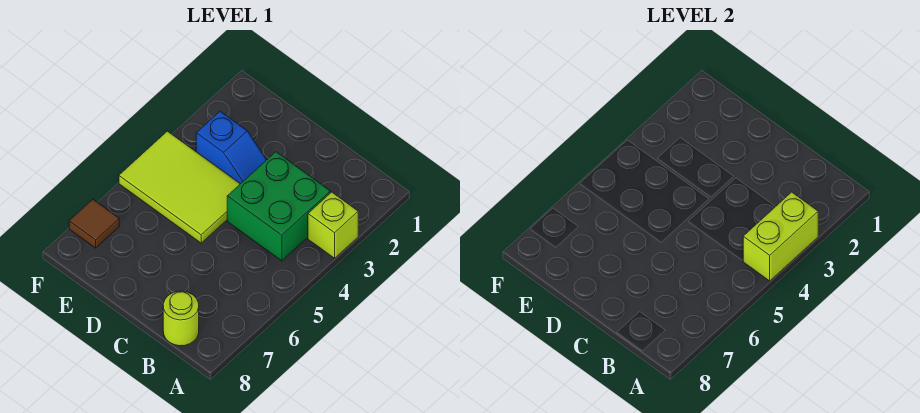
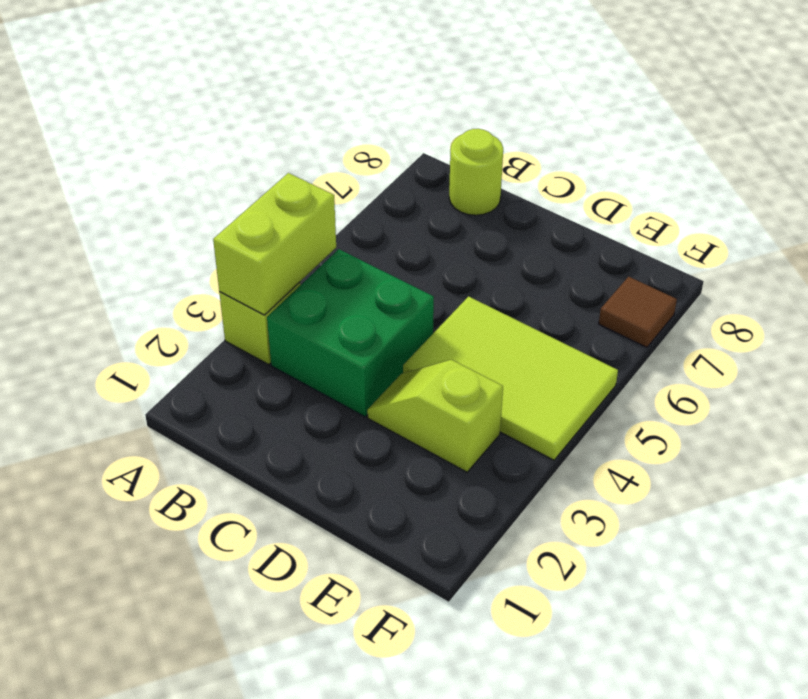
blue 1x2 slope [196,111,266,184] -> lime 1x2 slope [367,360,503,472]

